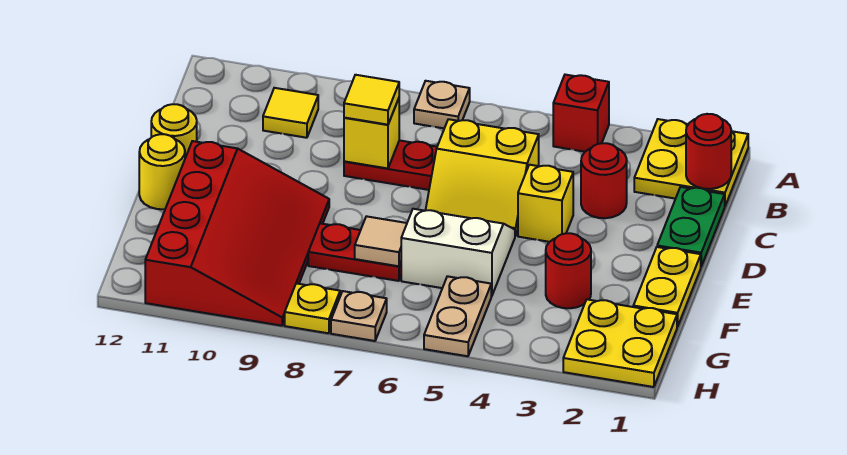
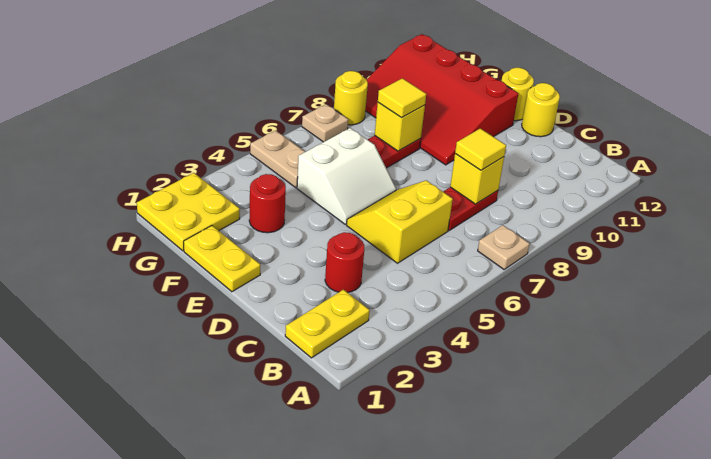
yellow 2x2 plate [634,119,748,206] -> yellow 1x2 plate [285,290,370,358]
red 1x1 brick [553,75,609,152] -> none
red 1x1 round brick [686,114,731,189] -> none
yellow 1x1 tile [263,88,318,138] -> yellow 1x1 tile moved to [378,78,426,117]
green 1x2 plate [657,187,725,266] -> none
yellow 1x1 brick [518,165,573,242] -> yellow 1x1 brick moved to [375,103,425,151]
tan 1x1 tile [355,216,407,266] -> none
yellow 1x1 plate [285,283,340,333] -> yellow 1x1 round brick [334,71,368,125]

